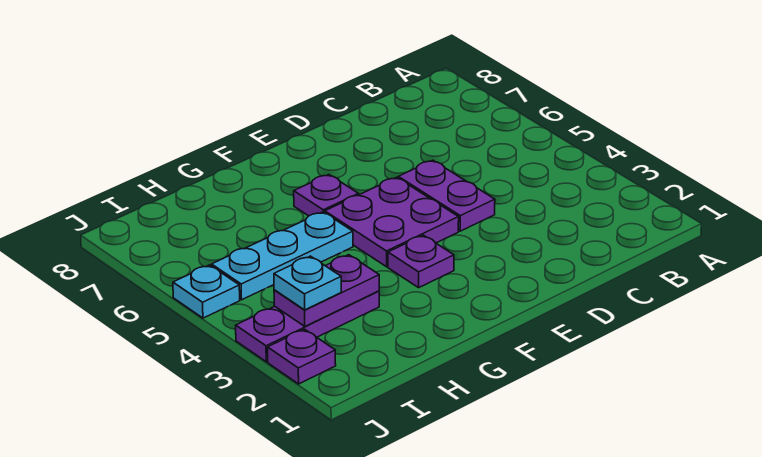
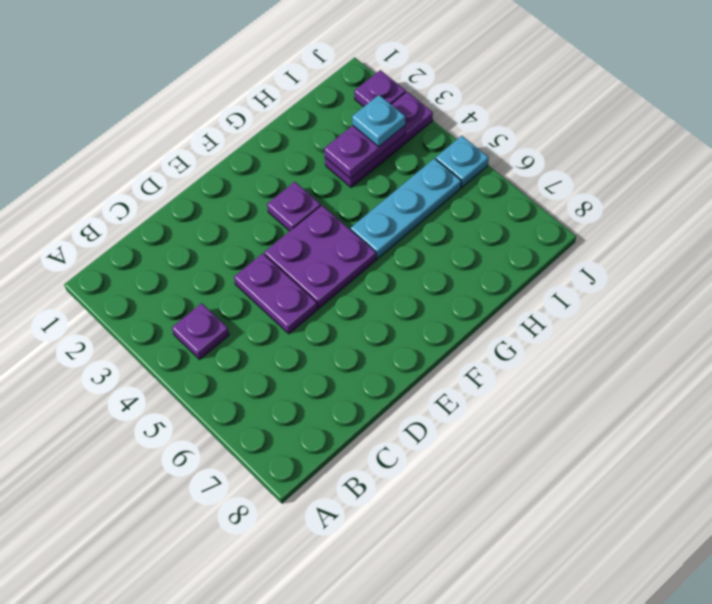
purple 1x1 plate [294,175,359,216] -> purple 1x1 plate moved to [172,303,229,359]

